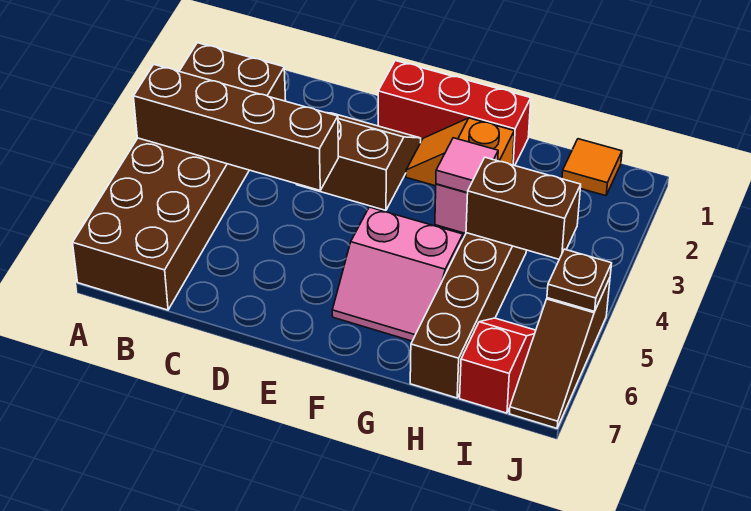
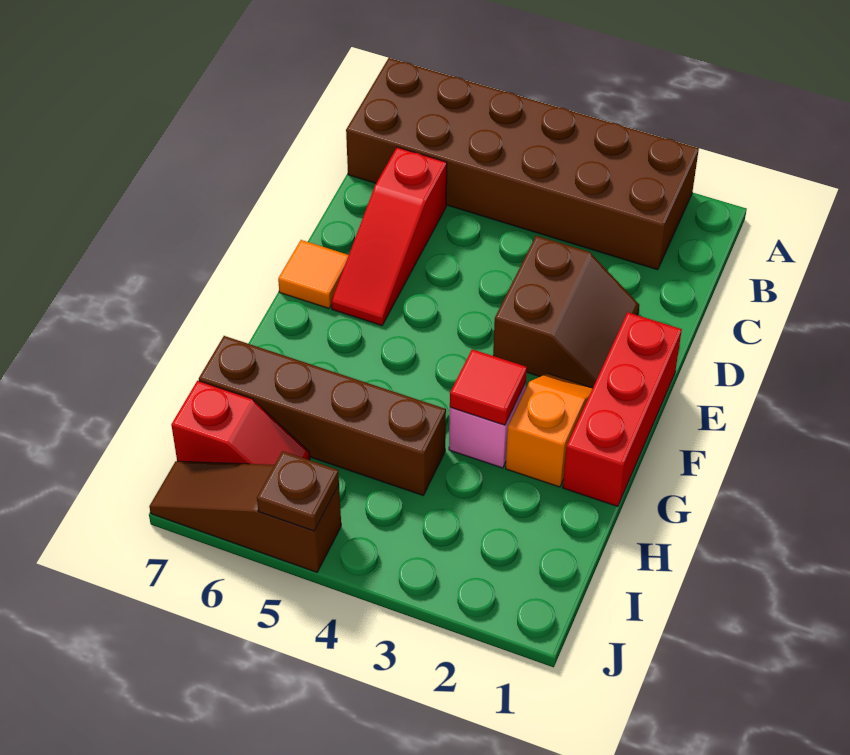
brown 1x4 brick [134,65,338,190] -> none
none -> red 1x3 slope [331,147,447,325]
pink 2x2 slope [332,207,463,341] -> none
pink 1x1 tile [436,138,498,193] -> red 1x1 tile [450,349,527,425]
brown 1x2 brick [466,157,581,259] -> none
orange 1x1 tile [562,139,622,196] -> orange 1x1 tile moved to [278,240,349,308]

